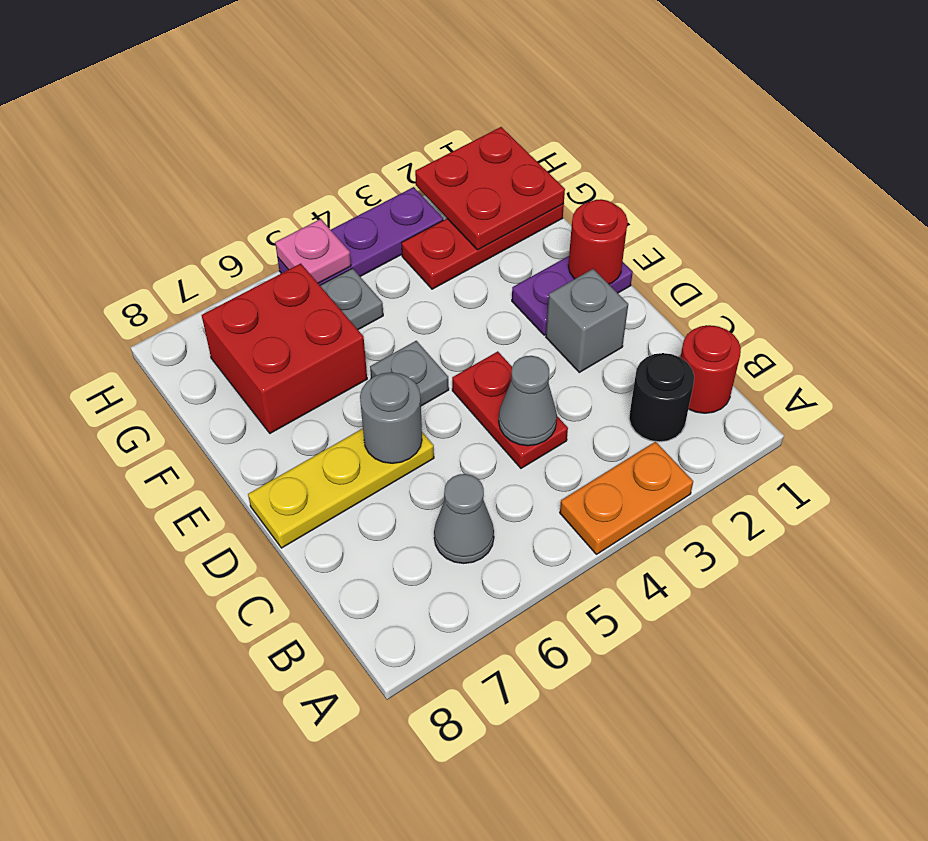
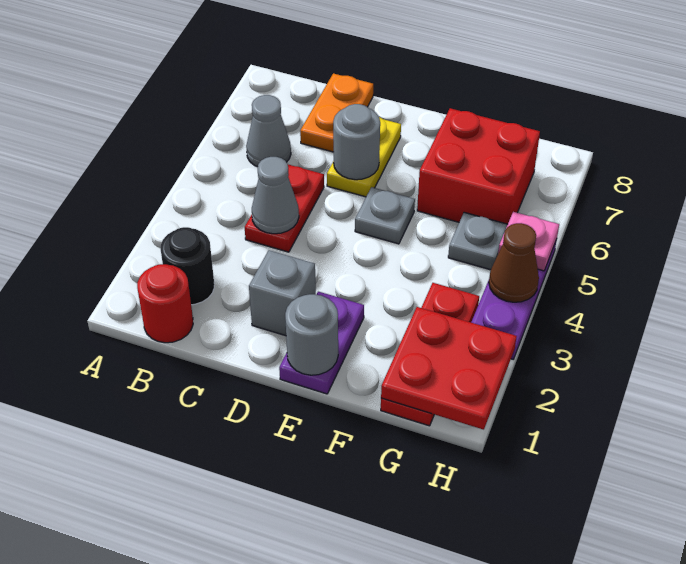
orange 1x2 plate [560,441,693,554] -> orange 1x2 plate moved to [300,73,373,152]
red 1x2 plate [452,351,568,468] -> red 1x2 plate turned to [245,165,324,252]
yellow 1x3 plate [248,428,434,548] -> yellow 1x2 plate [327,117,401,197]
red 1x1 round brick [568,199,628,284] -> grey 1x1 round brick [285,294,338,375]
none -> brown 1x1 cone [489,223,539,302]

